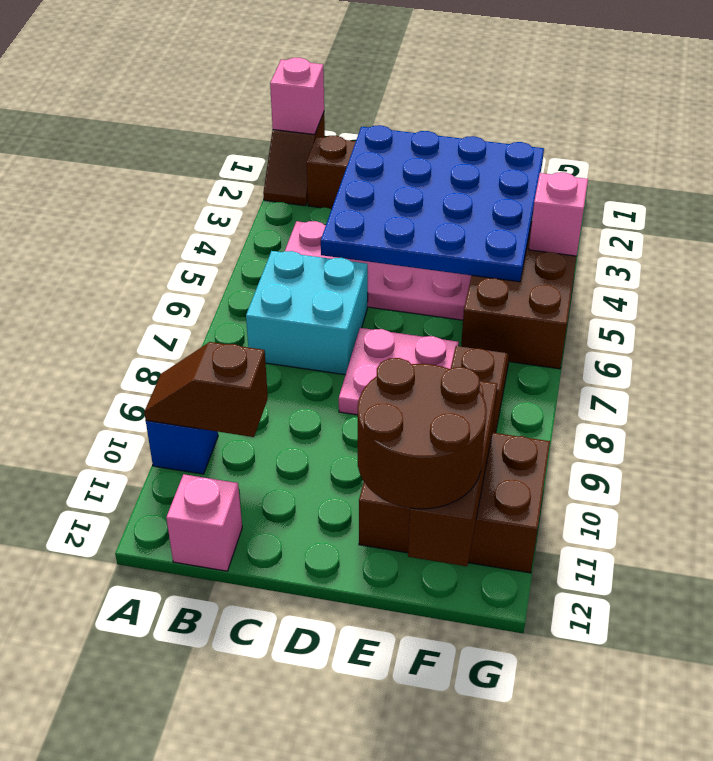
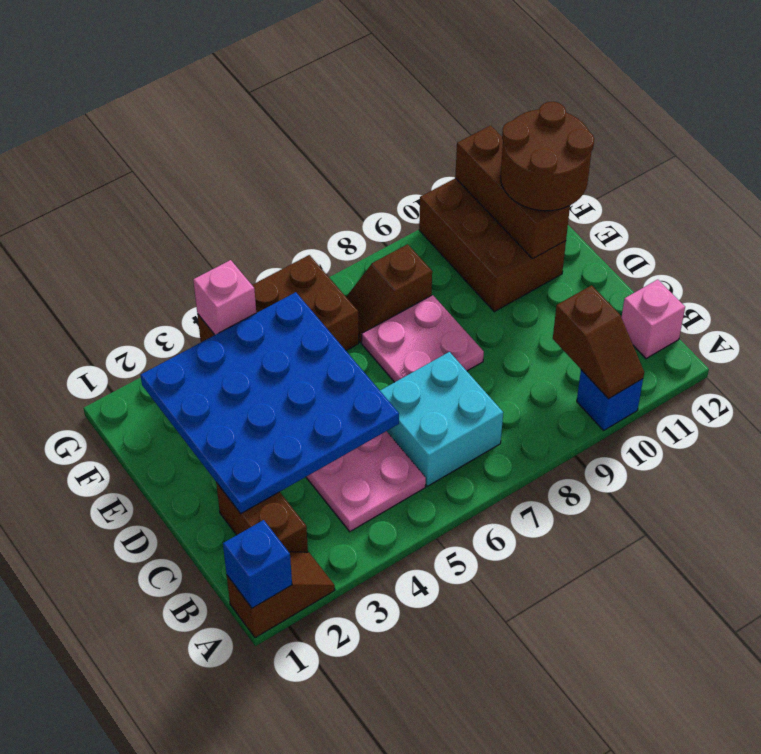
pink 1x1 brick [270,58,324,135] -> blue 1x1 brick [223,520,292,608]
brown 1x3 brick [408,381,497,566] -> brown 1x3 brick turned to [455,125,570,259]

